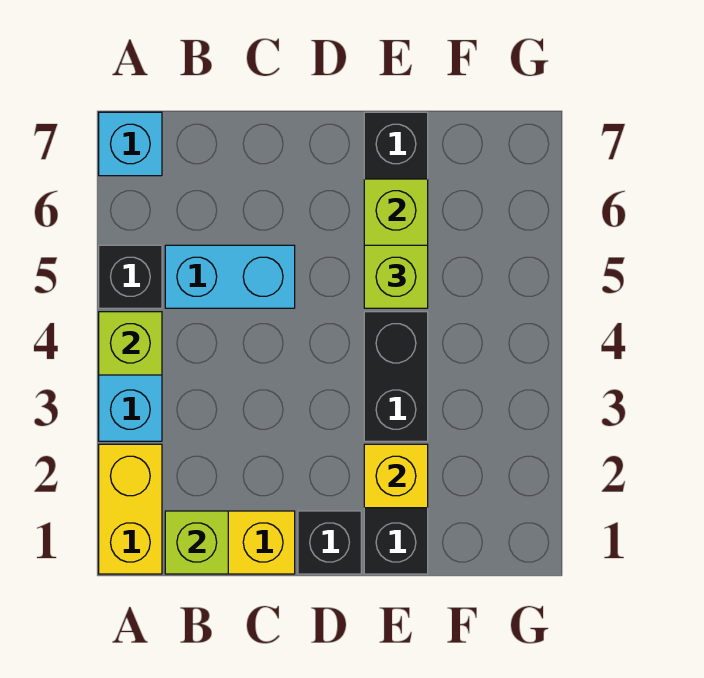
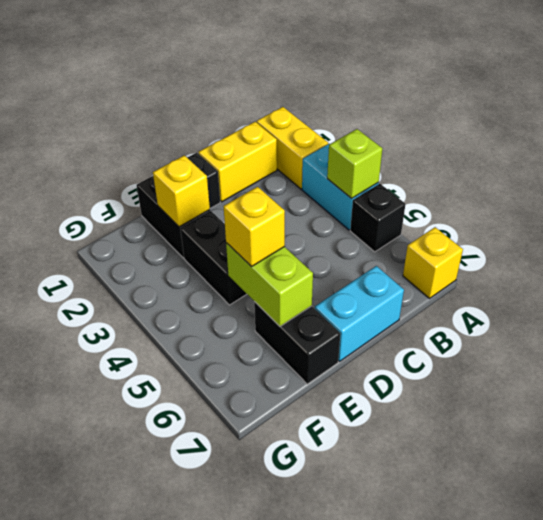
cyan 1x1 brick [99,112,162,176] -> yellow 1x1 brick [403,227,463,298]
lime 1x1 brick [165,511,228,574] -> none
cyan 1x2 brick [165,245,295,308] -> cyan 1x2 brick moved to [315,266,404,361]
lime 1x1 brick [364,245,428,308] -> yellow 1x1 brick [224,187,285,267]

